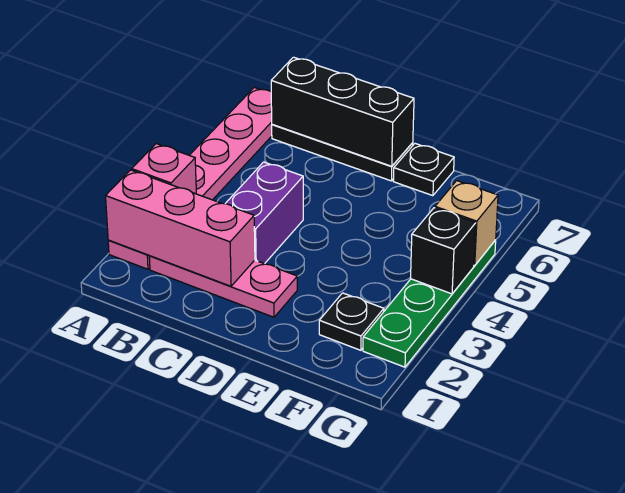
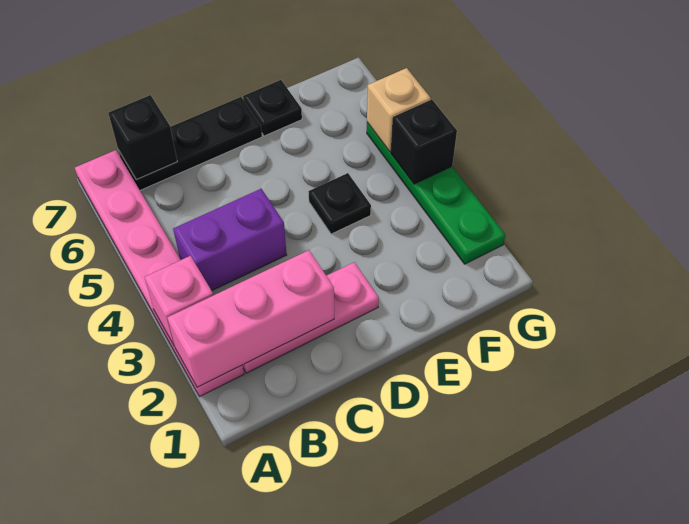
black 1x3 brick [271,57,414,166] -> black 1x1 brick [109,95,177,180]
purple 1x2 brick [225,162,303,264] -> purple 1x2 brick turned to [173,189,287,291]
black 1x1 plate [319,293,384,350] -> black 1x1 plate moved to [309,173,371,234]

